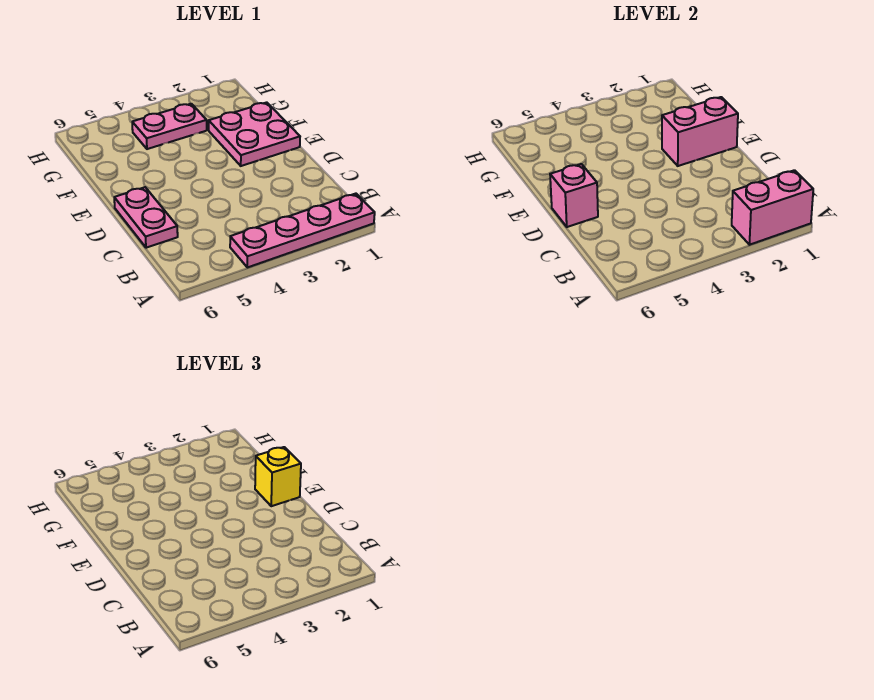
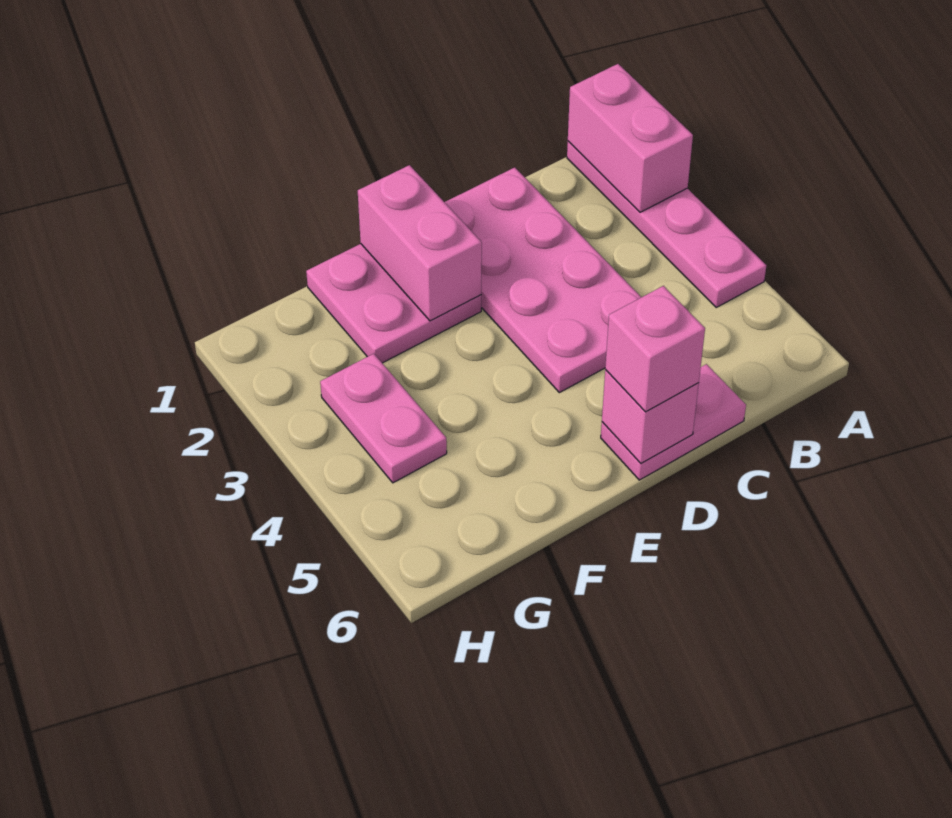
none -> pink 2x4 plate [445,167,641,393]
none -> pink 1x1 brick [605,286,705,412]
yellow 1x1 brick [255,447,301,506] -> none

